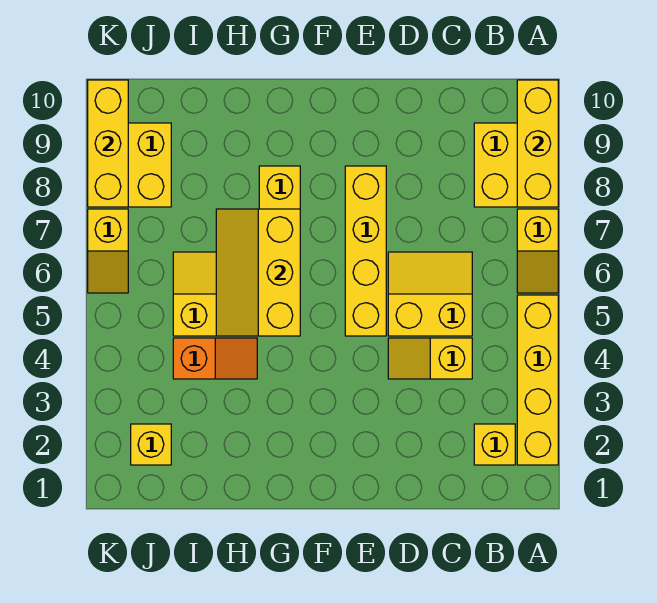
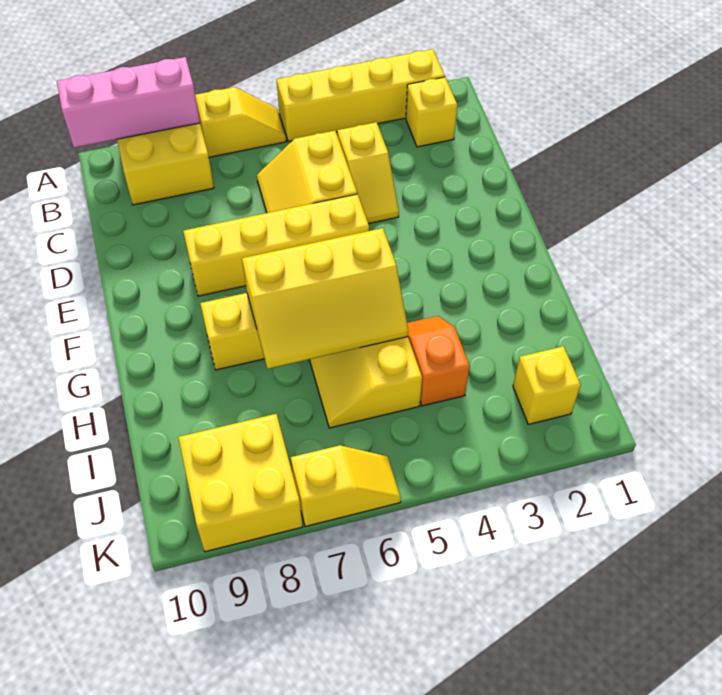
yellow 1x3 brick [517,80,558,207] -> pink 1x3 brick [57,57,200,147]
yellow 1x3 brick [88,80,128,207] -> none

